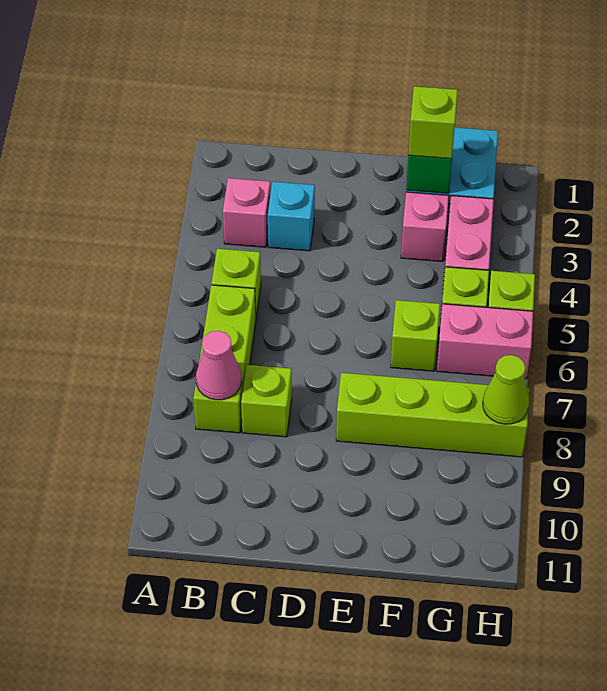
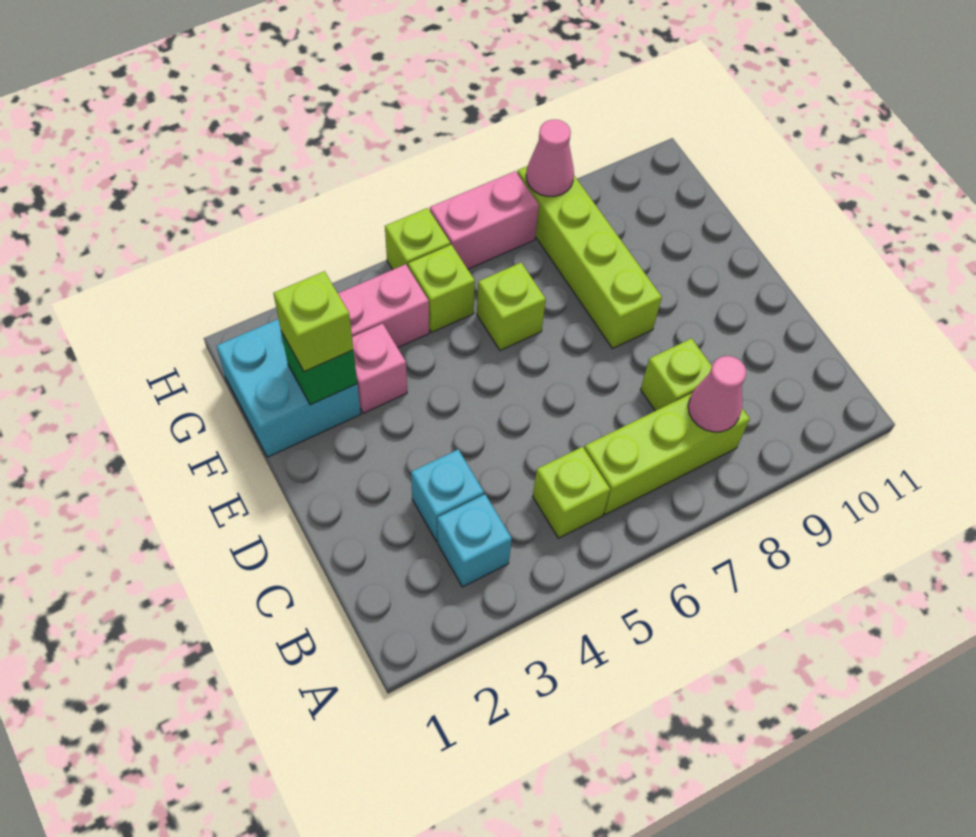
pink 1x1 brick [223,178,270,247] -> cyan 1x1 brick [437,495,512,587]
pink 1x2 brick [437,304,533,379] -> pink 1x2 brick turned to [430,171,539,269]
lime 1x1 cone [483,355,529,424] -> pink 1x1 cone [526,120,574,196]

